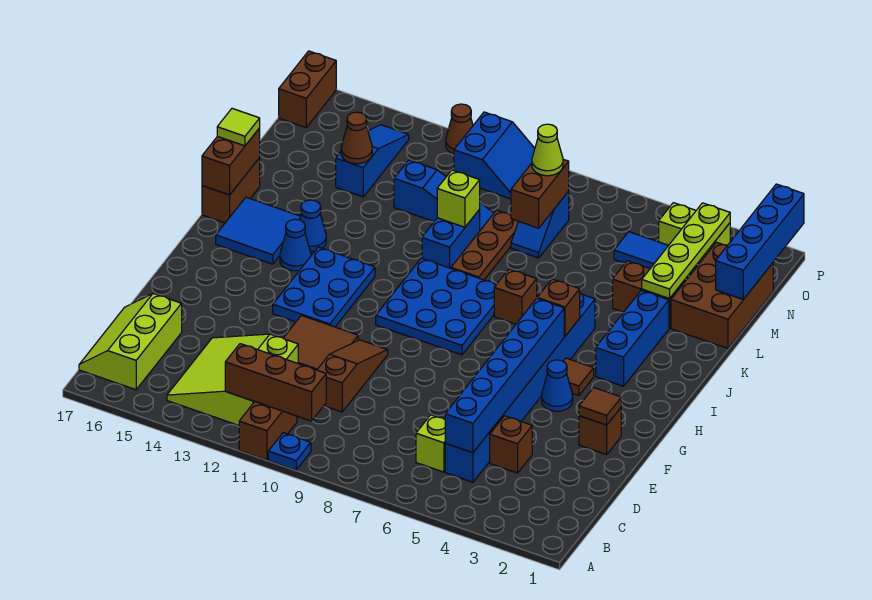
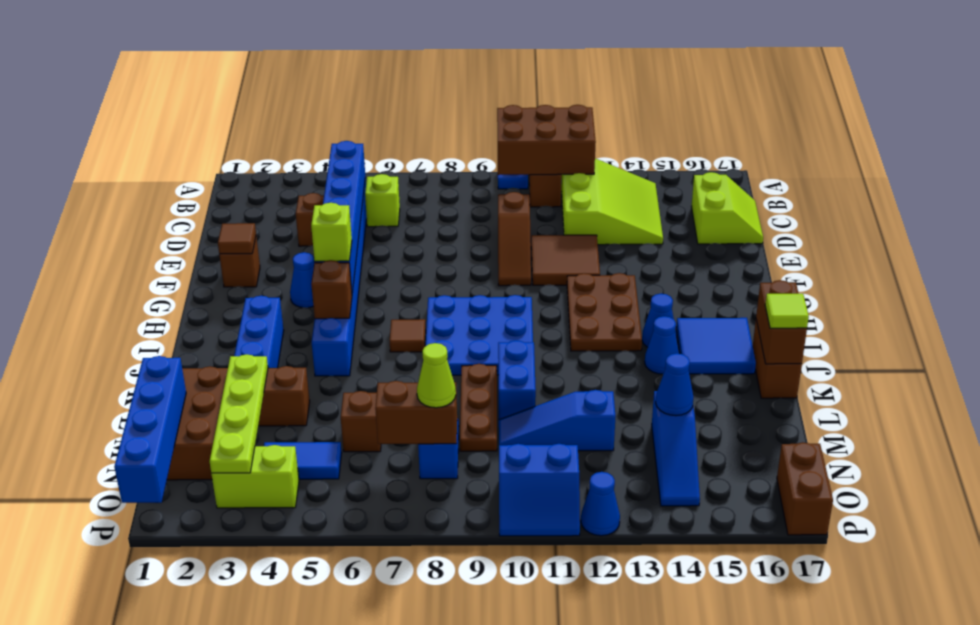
brown 1x3 brick [225,344,326,421] -> brown 2x3 brick [497,105,596,175]
lime 2x3 slope [79,294,182,390] -> lime 2x2 slope [692,172,763,244]
blue 2x3 plate [273,247,375,327] -> brown 2x3 plate [567,273,642,351]
brown 1x1 tile [563,358,594,395] -> brown 1x1 tile moved to [390,319,426,352]
brown 1x1 brick [494,269,537,324] -> brown 1x1 brick moved to [341,391,381,452]
lime 1x1 brick [437,170,480,227] -> lime 1x1 brick moved to [311,203,352,261]
brown 1x2 brick [511,159,569,228] -> brown 1x2 brick turned to [375,381,457,444]
brown 1x1 cone [341,112,372,164] -> blue 1x1 cone [656,353,693,416]
blue 2x2 slope [454,112,535,199] -> blue 2x2 slope turned to [499,444,580,536]
brown 1x1 cone [446,104,473,154] -> blue 1x1 cone [581,472,620,536]

